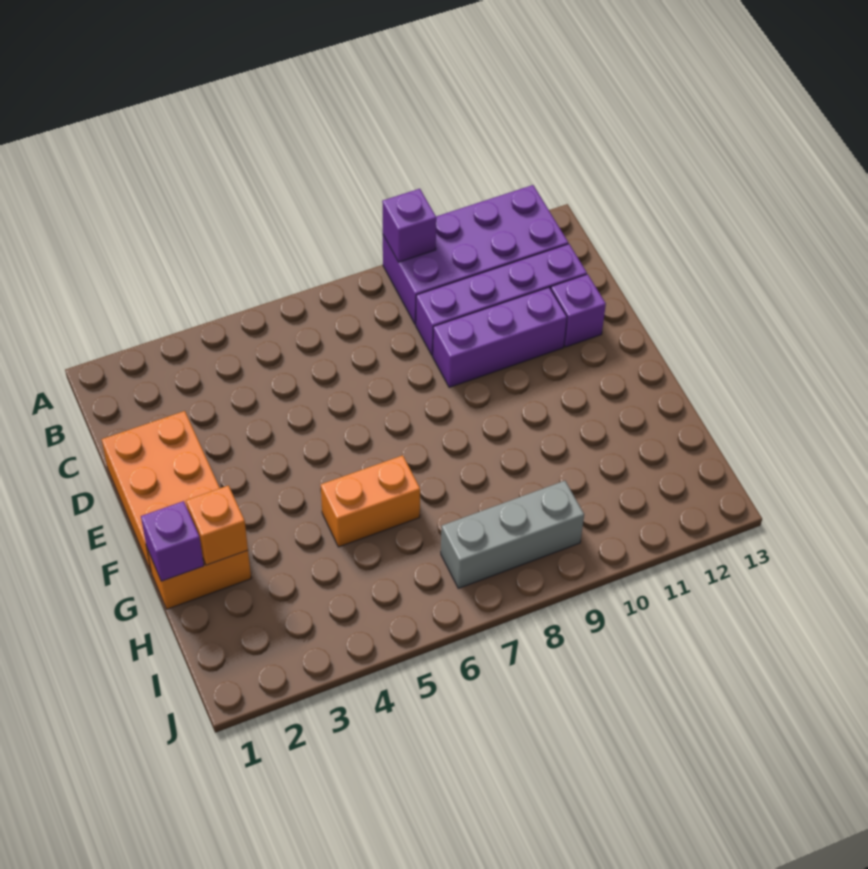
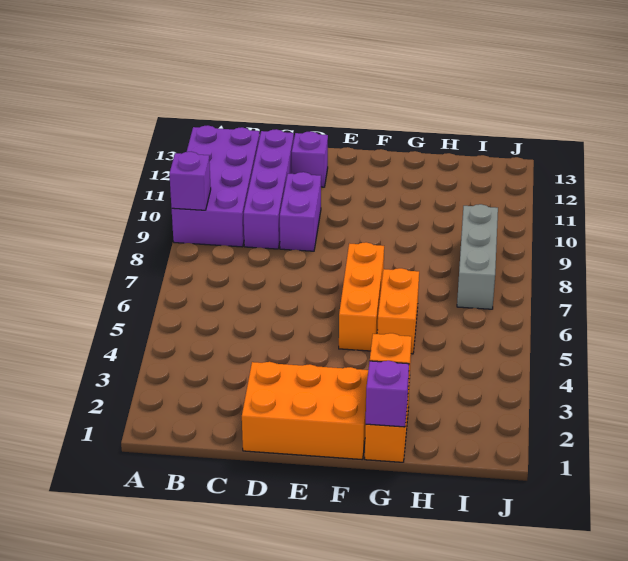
purple 1x3 brick [433,287,567,387] -> purple 1x2 brick [280,172,321,251]
none -> orange 1x3 brick [339,242,384,351]

